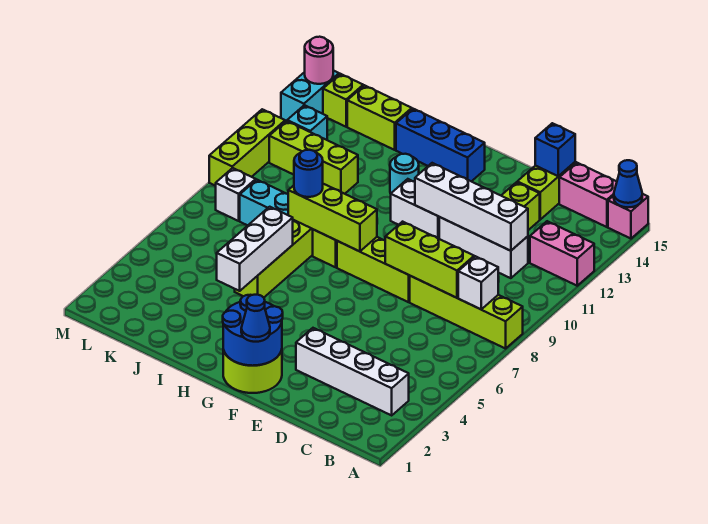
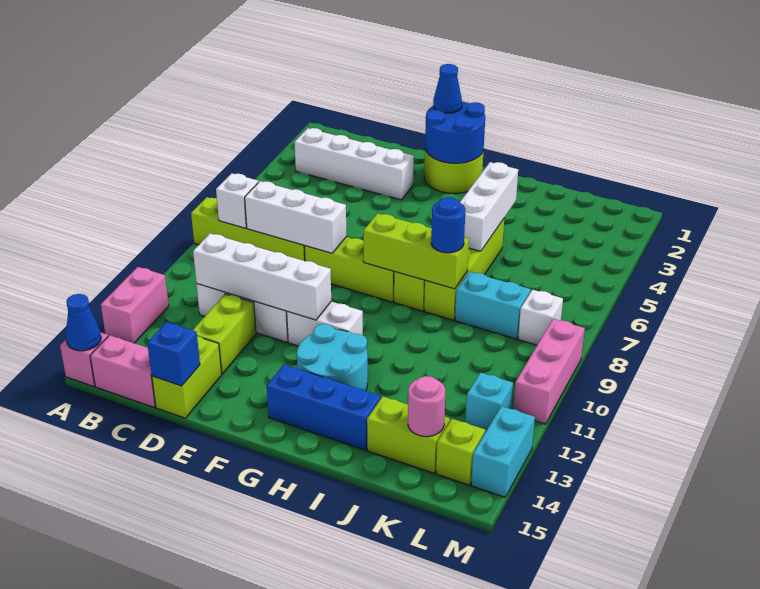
pink 1x2 brick [530,221,594,286] -> pink 1x2 brick turned to [101,267,169,343]
lime 1x3 brick [385,222,474,298] -> white 1x3 brick [245,181,346,253]
cyan 1x1 round brick [390,154,419,194] -> cyan 2x2 round brick [297,324,368,391]
lime 1x3 brick [269,121,358,194] -> none
lime 1x3 brick [209,109,285,186] -> pink 1x3 brick [513,319,585,424]
pink 1x1 round brick [305,37,333,84] -> pink 1x1 round brick moved to [408,376,445,436]

